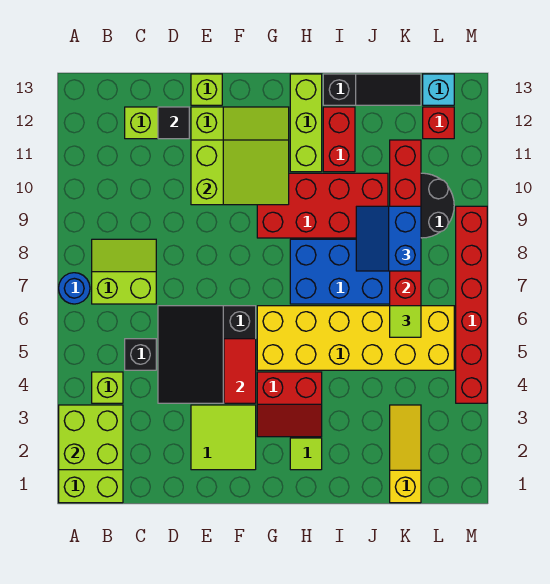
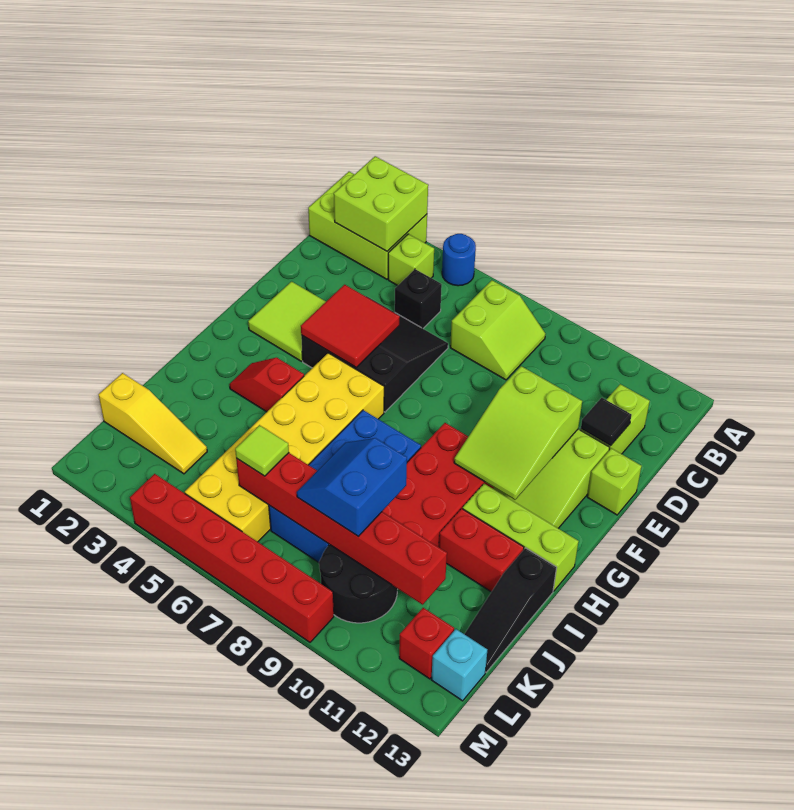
blue 1x1 round brick [59,273,90,304] -> blue 1x1 round brick moved to [442,234,476,286]
red 1x2 tile [224,339,256,403] -> red 2x2 tile [301,285,400,368]
red 2x2 slope [257,372,322,437] -> red 1x2 slope [229,357,304,412]
lime 1x1 tile [290,438,322,470] -> none
blue 2x2 slope [356,206,421,271] -> blue 2x2 slope turned to [297,438,407,536]

